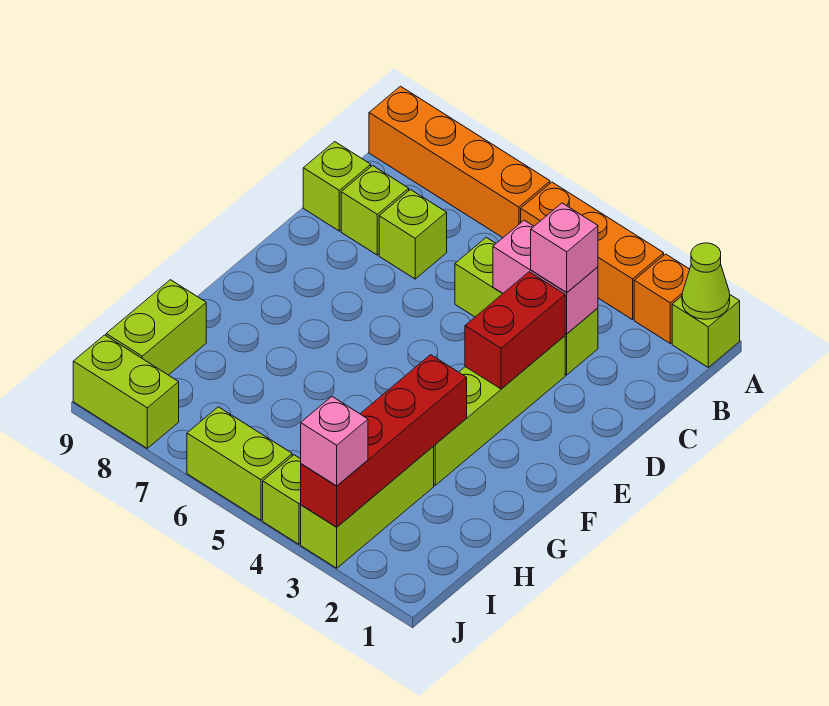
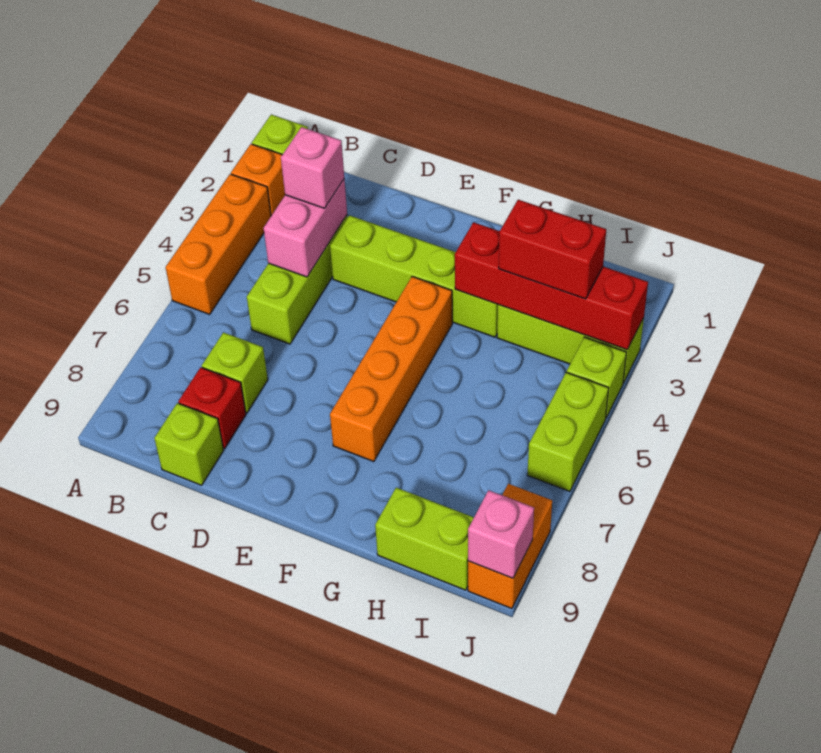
lime 1x1 cone [682,243,730,319] -> none
orange 1x4 brick [369,86,550,238] -> orange 1x4 brick moved to [330,277,452,462]
lime 1x1 brick [341,166,409,255] -> red 1x1 brick [178,367,246,449]
red 1x2 brick [465,272,565,389] -> red 1x2 brick moved to [499,200,606,299]
pink 1x1 brick [301,397,368,486] -> pink 1x1 brick moved to [468,490,534,578]
lime 1x2 brick [73,335,179,448] -> orange 1x2 brick [468,484,552,609]

